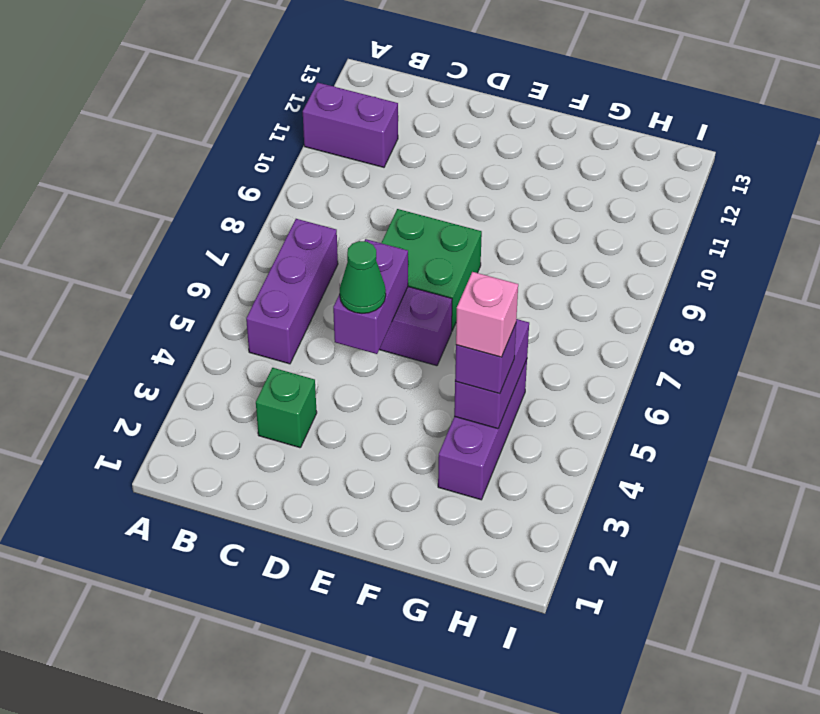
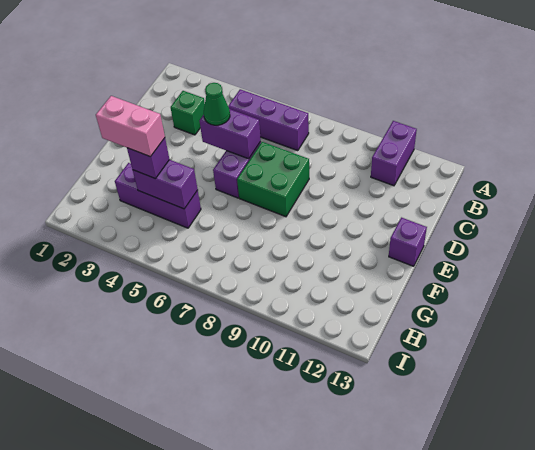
none -> purple 1x1 brick [389,218,427,266]
pink 1x1 brick [456,272,518,357] -> pink 1x2 brick [96,96,165,157]

